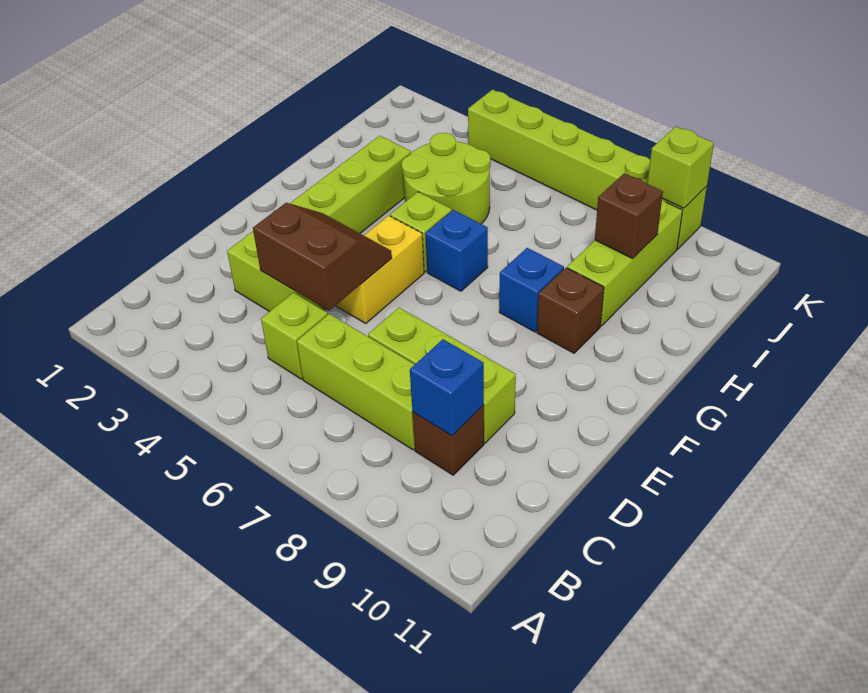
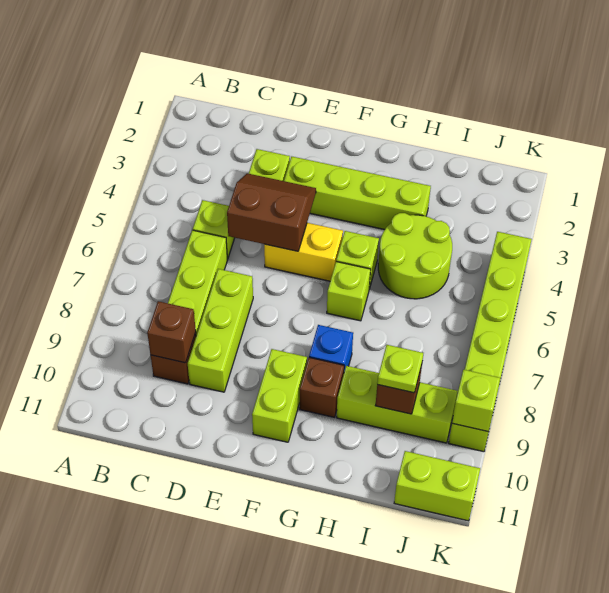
blue 1x1 brick [410,339,484,436] -> brown 1x1 brick [147,301,196,363]
brown 2x2 slope [253,203,392,311] -> brown 2x2 slope turned to [227,173,316,251]
none -> lime 1x2 brick [252,349,307,442]
blue 1x1 brick [425,210,488,291] -> lime 1x1 brick [327,262,371,321]
none -> lime 1x1 plate [377,345,423,393]
none -> lime 1x2 brick [394,451,480,521]

